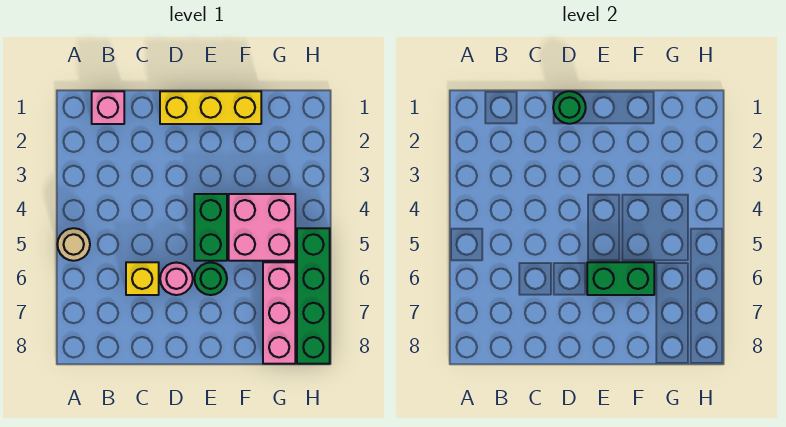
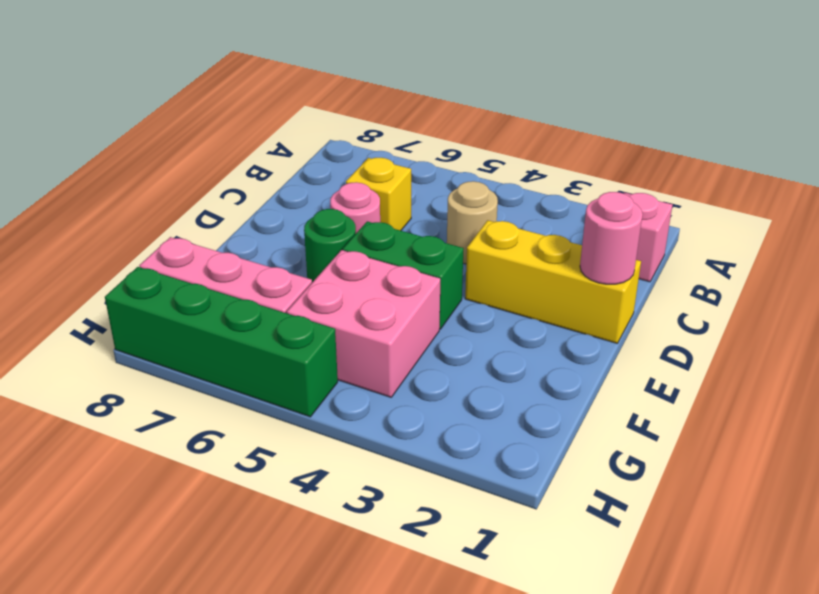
tan 1x1 round brick [57,228,90,261] -> tan 1x1 round brick moved to [447,181,498,264]
yellow 1x3 brick [160,91,261,124] -> yellow 1x3 brick turned to [465,220,641,343]
green 1x1 round brick [553,91,586,124] -> pink 1x1 round brick [580,192,642,284]
green 1x2 brick [587,262,654,295] -> none

